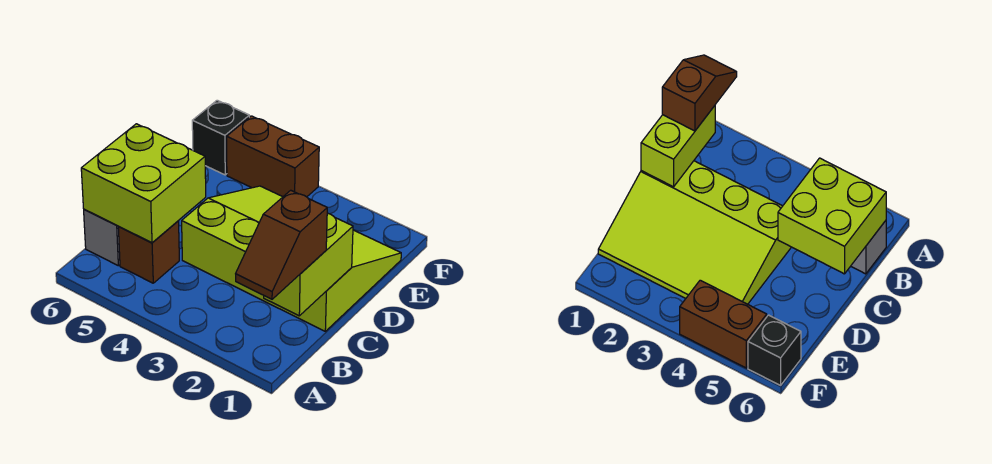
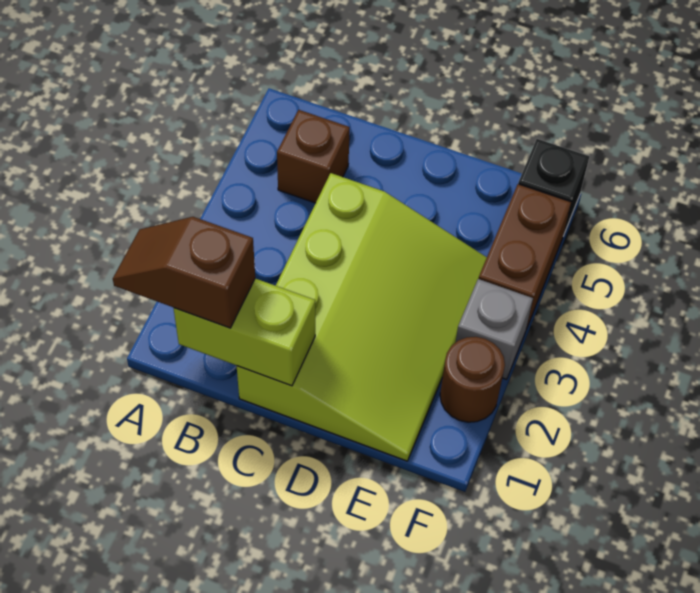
lime 2x2 brick [81,124,206,243] -> none
grey 1x1 brick [84,210,120,266] -> grey 1x1 brick moved to [456,279,533,379]
none -> brown 1x1 round brick [440,337,505,422]

